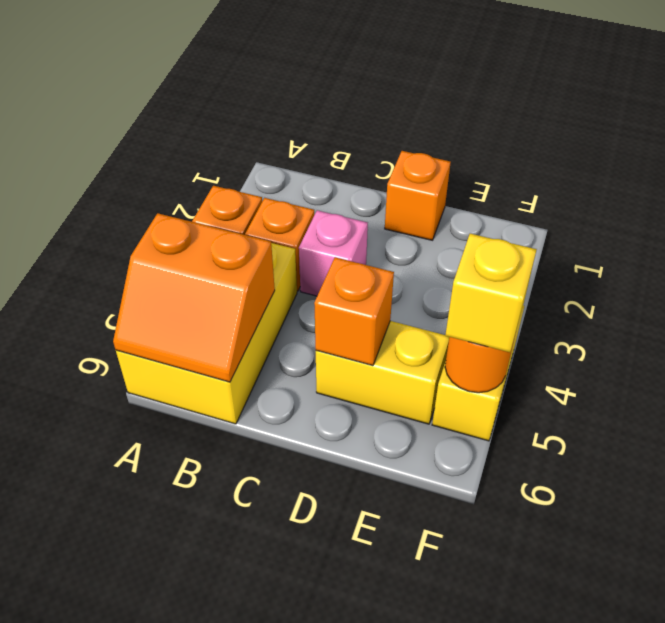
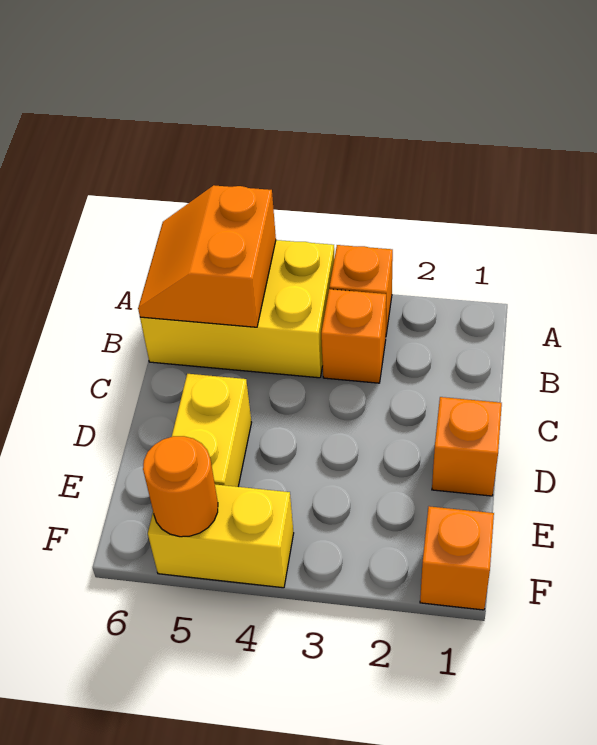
pink 1x1 brick [299,210,368,296] -> none
orange 1x1 brick [314,257,394,366] -> orange 1x1 brick moved to [420,506,494,610]
yellow 1x1 brick [445,234,537,352] -> none

